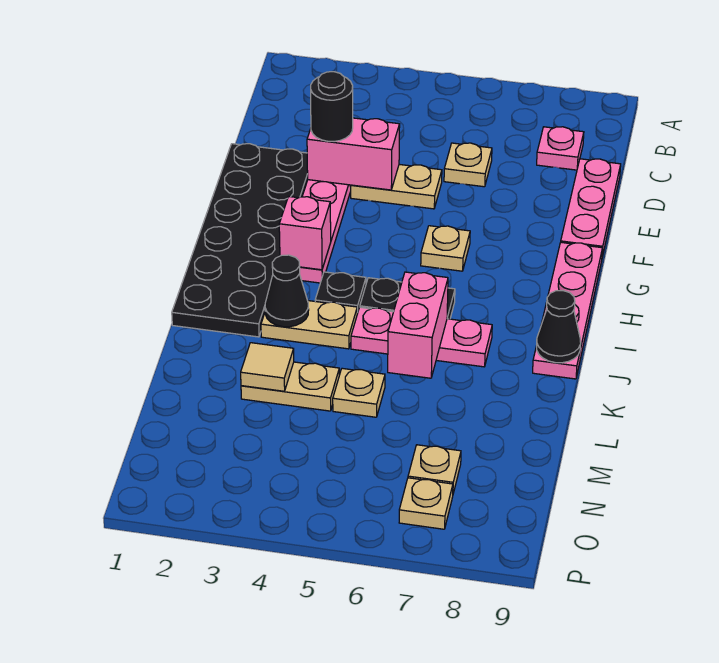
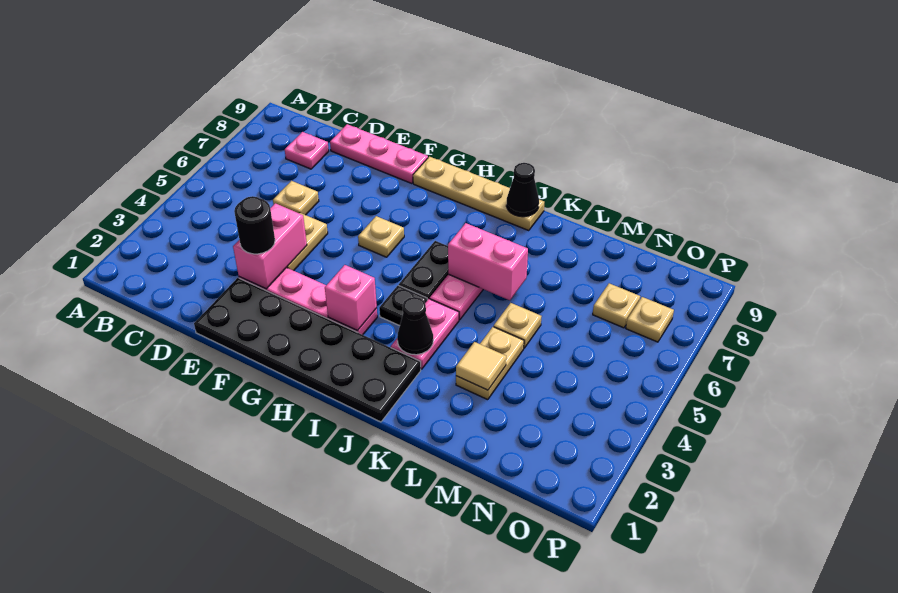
pink 1x4 plate [533,242,602,379] -> tan 1x4 plate [413,157,544,230]
tan 1x2 plate [261,301,357,349] -> pink 1x2 plate [391,299,459,369]

